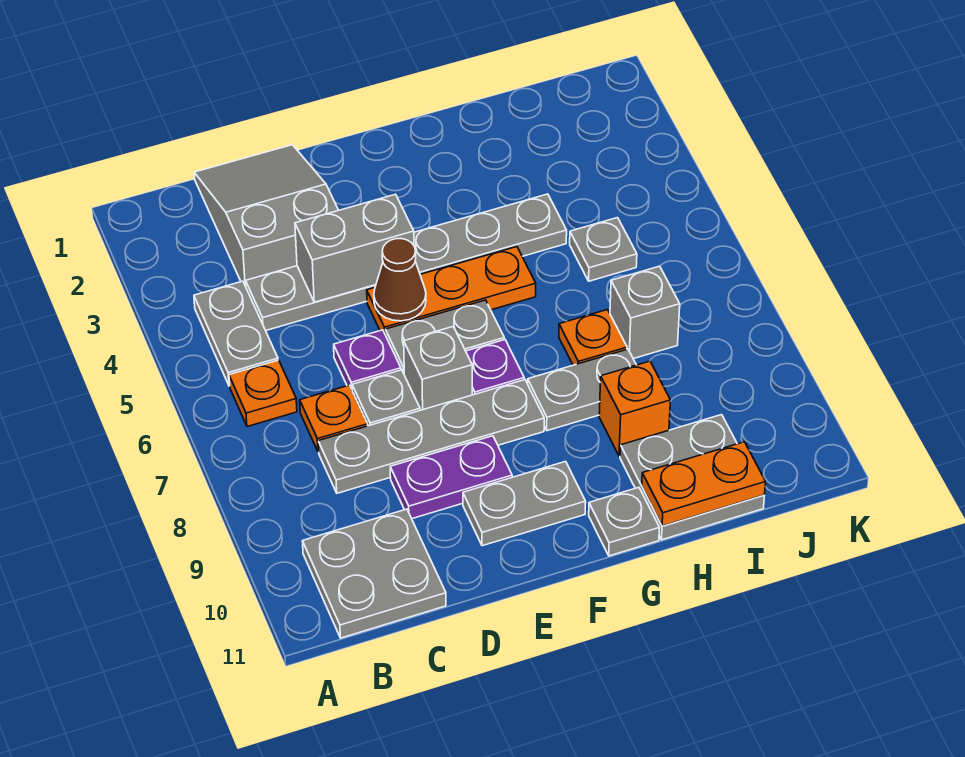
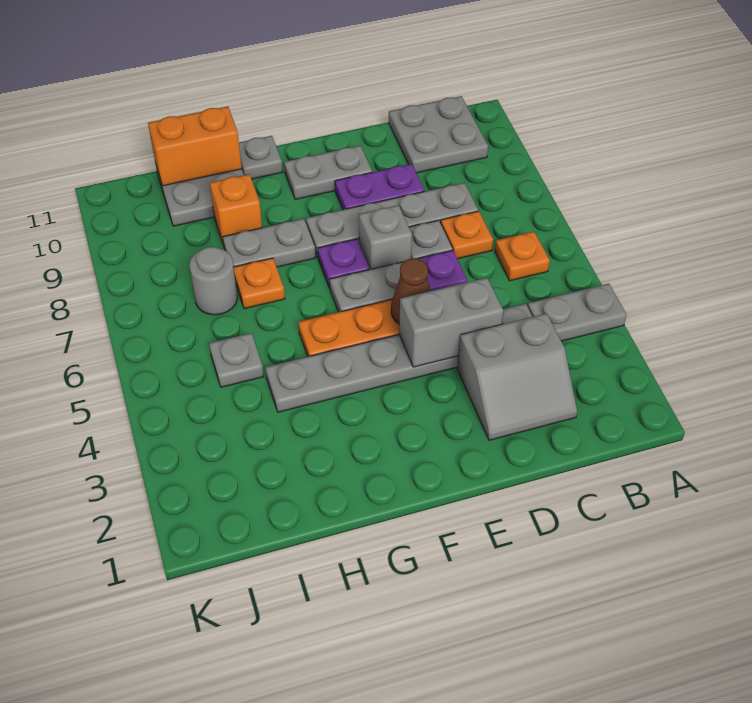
grey 1x2 plate [194,281,278,386] -> grey 1x2 plate turned to [527,283,627,341]
grey 2x3 slope [194,145,339,286] -> grey 2x2 slope [457,313,577,440]
orange 1x2 plate [642,442,766,526] -> orange 1x2 brick [148,106,242,186]
grey 1x1 brick [610,266,680,359] -> grey 1x1 round brick [189,247,237,315]

